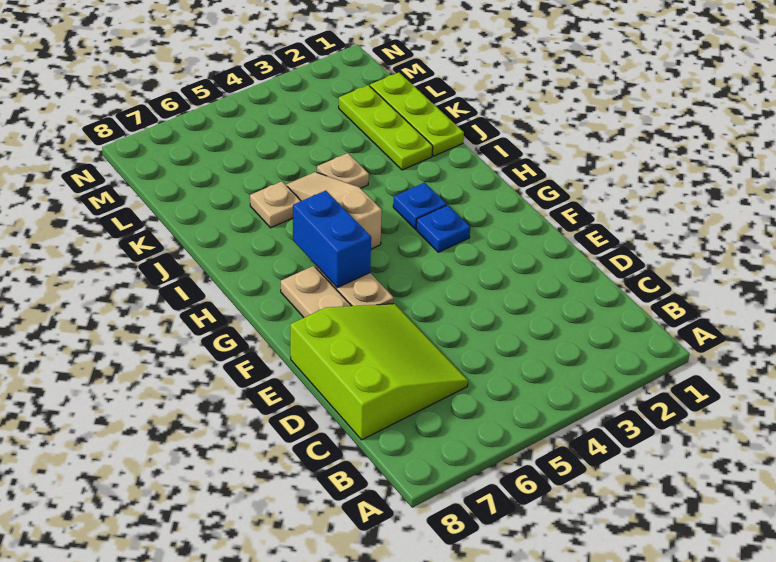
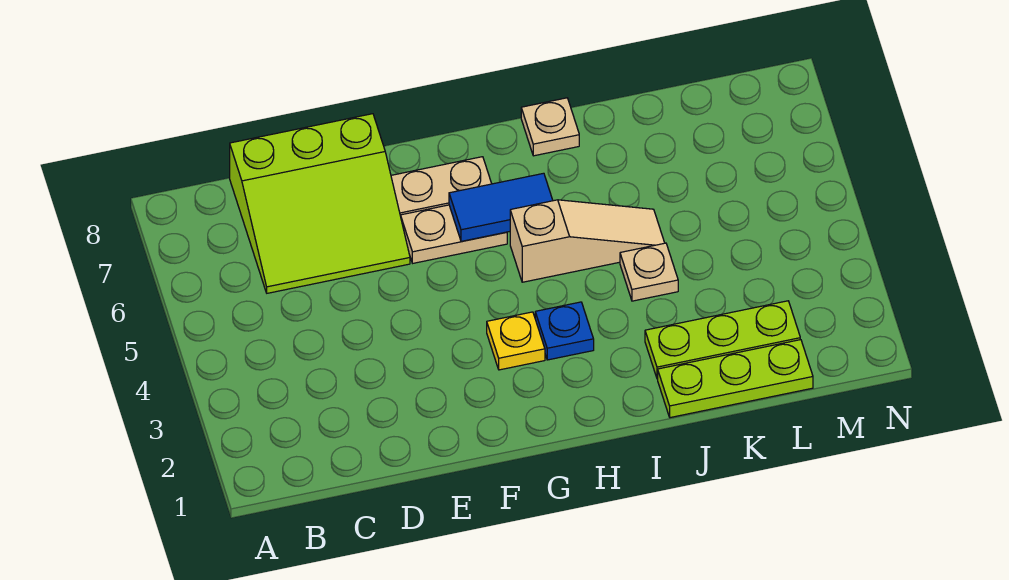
blue 1x1 plate [416,205,470,252] -> yellow 1x1 plate [487,312,545,370]
blue 1x2 brick [293,191,371,288] -> blue 1x2 tile [449,173,553,241]
tan 1x1 plate [250,181,301,228] -> tan 1x1 plate moved to [521,98,579,156]

